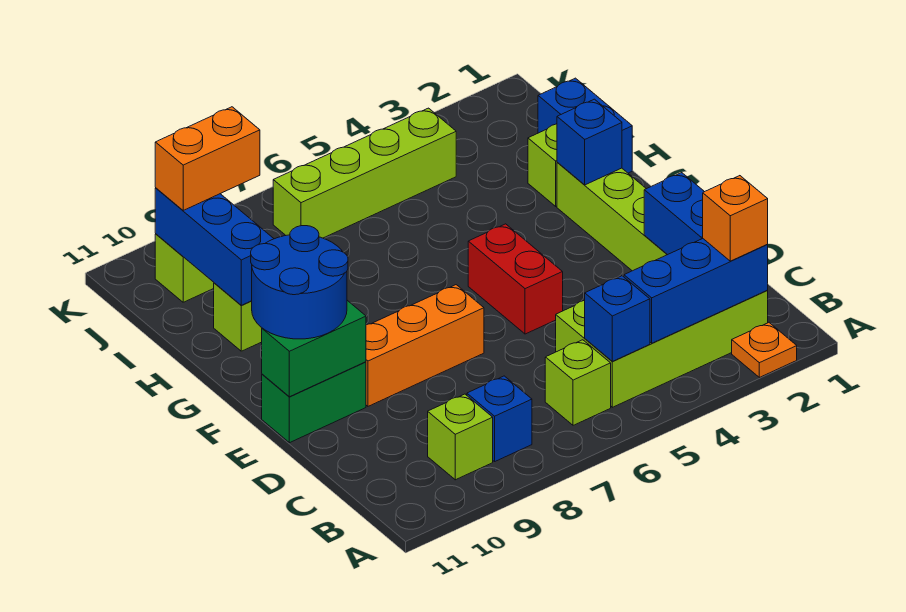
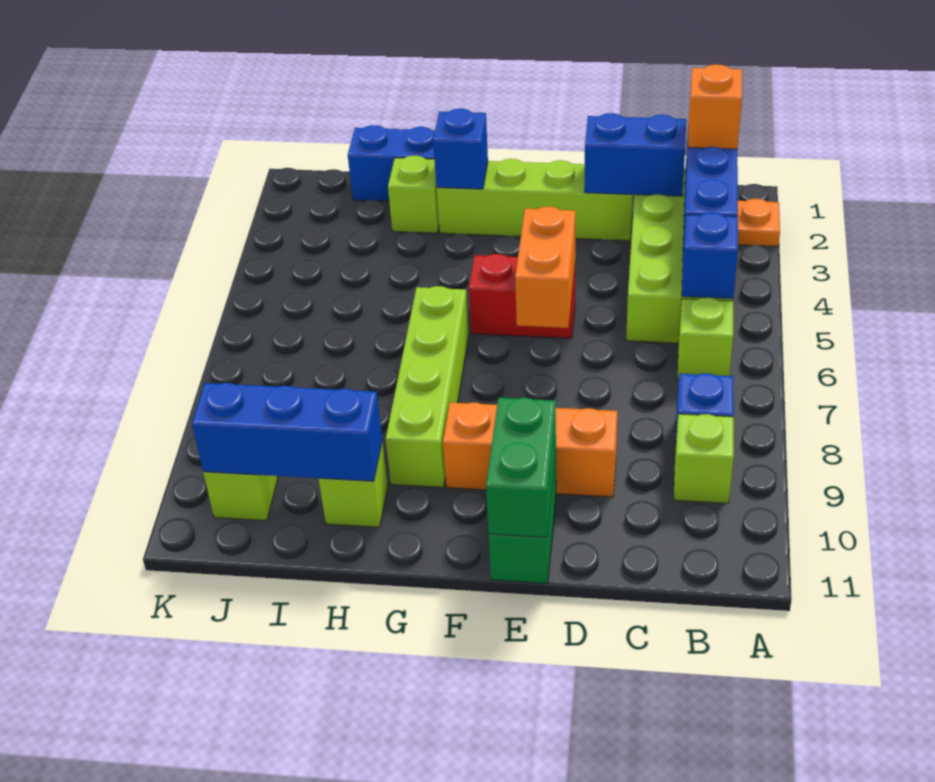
orange 1x3 brick [366,285,484,406] -> orange 1x3 brick turned to [443,402,618,497]
blue 2x2 round brick [251,226,348,339] -> none
lime 1x4 brick [273,108,456,238] -> lime 1x4 brick moved to [386,286,469,487]
orange 1x2 brick [155,107,260,210] -> orange 1x2 brick moved to [515,206,576,328]

